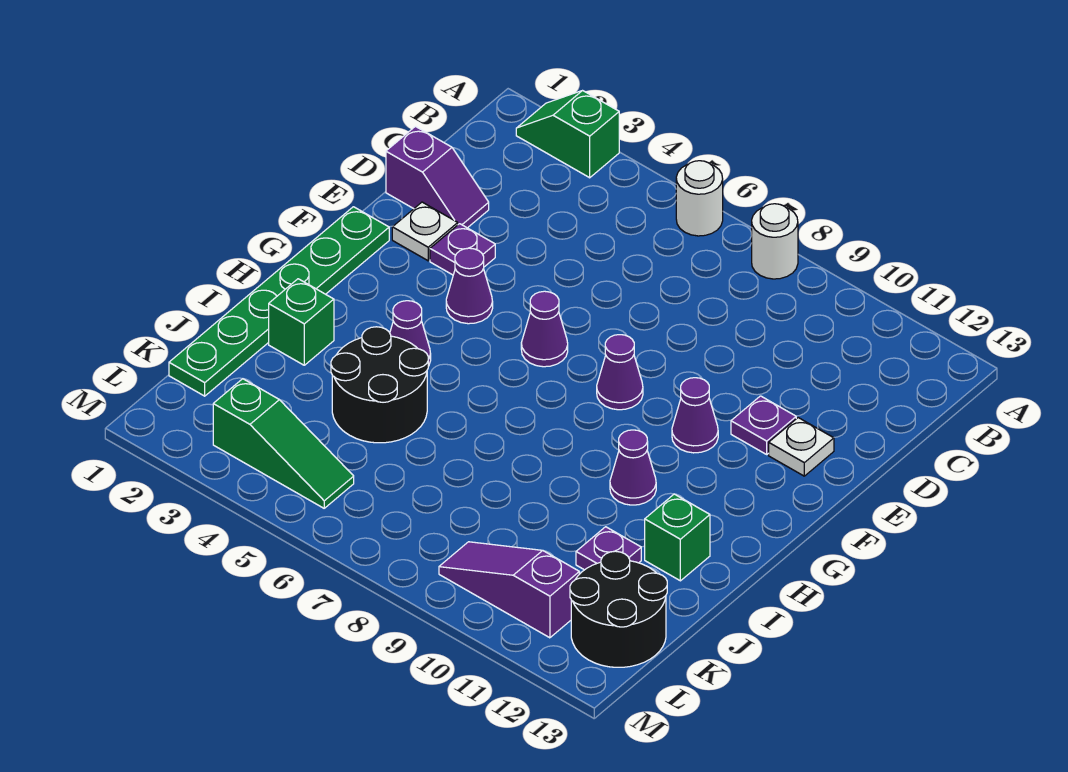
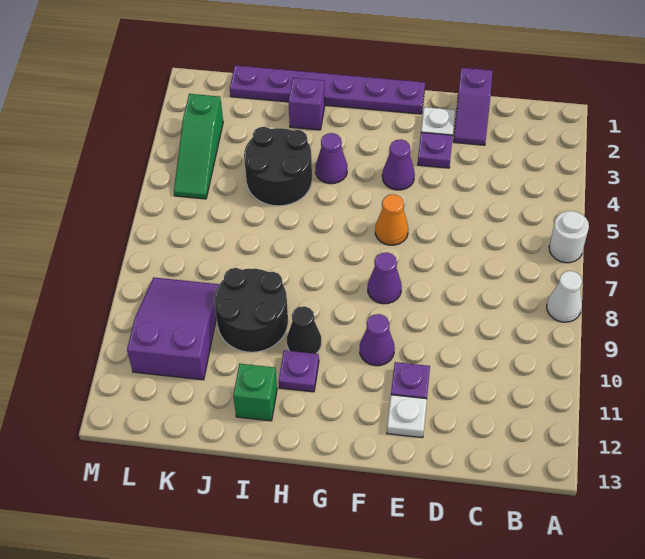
green 1x2 slope [516,91,619,178] -> none
white 1x1 round brick [752,204,798,279] -> white 1x1 cone [547,271,582,322]
green 1x6 plate [169,207,389,396] -> purple 1x6 plate [230,65,425,114]
purple 1x1 cone [521,291,568,367] -> orange 1x1 cone [375,194,408,245]
purple 1x1 cone [610,430,656,505] -> black 1x1 cone [287,306,321,354]
green 1x1 brick [269,279,334,365] -> purple 1x1 brick [289,78,325,130]
purple 1x1 plate [576,527,641,570] -> purple 1x1 plate moved to [279,350,319,392]
black 2x2 round brick [570,551,667,667] -> black 2x2 round brick moved to [214,268,288,352]
purple 1x3 slope [439,542,579,638] -> purple 2x3 slope [127,277,219,380]

